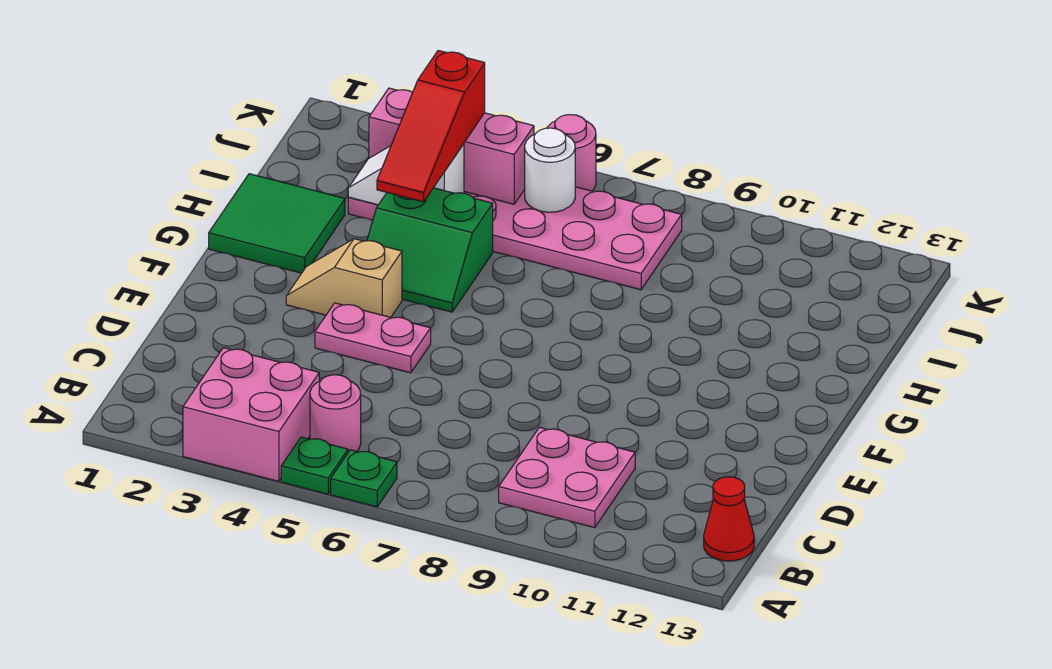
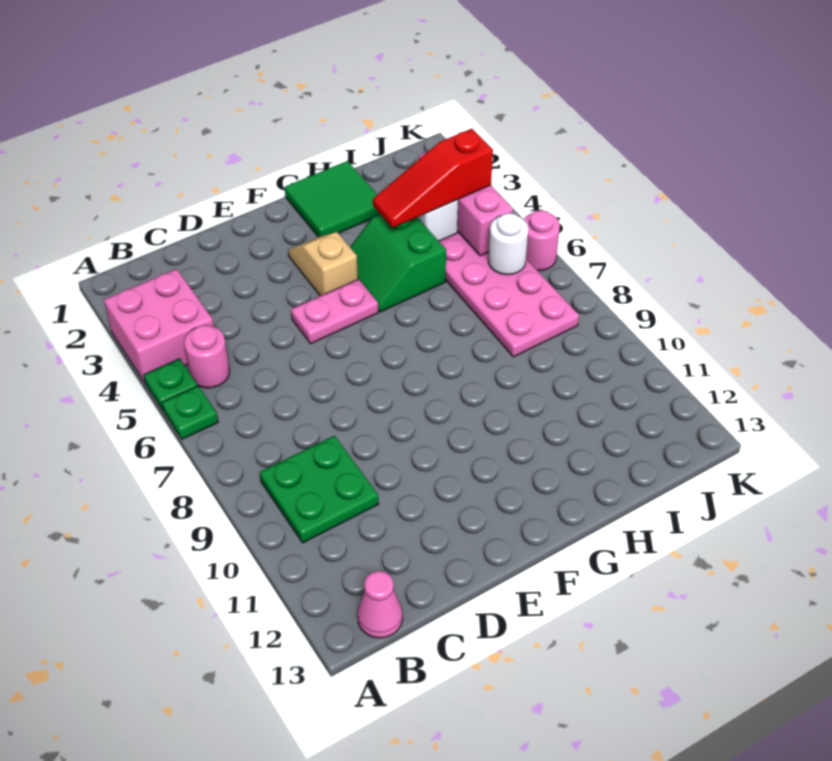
pink 2x2 plate [499,427,635,528] -> green 2x2 plate [260,436,379,543]
red 1x1 cone [704,477,754,561] -> pink 1x1 cone [358,571,403,638]
pink 1x2 plate [315,303,431,373] -> pink 1x2 plate turned to [291,279,378,344]

